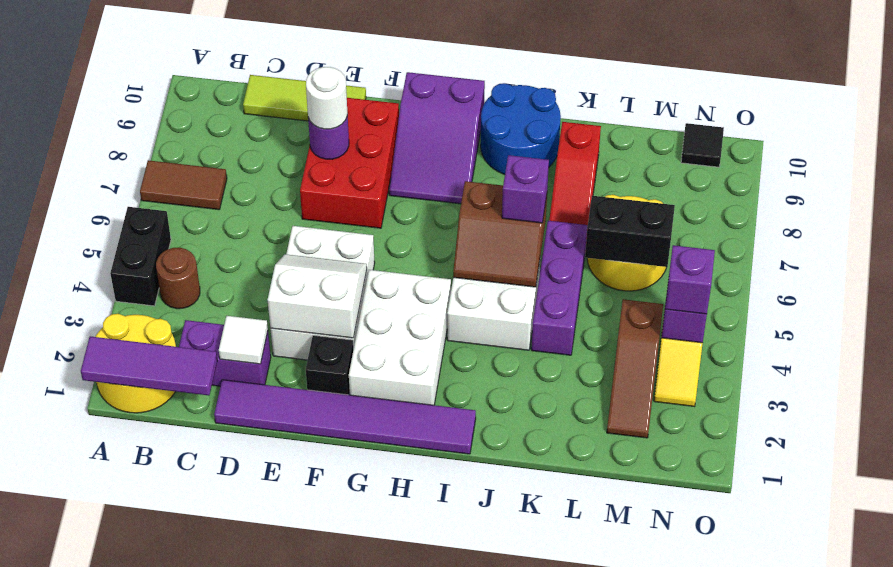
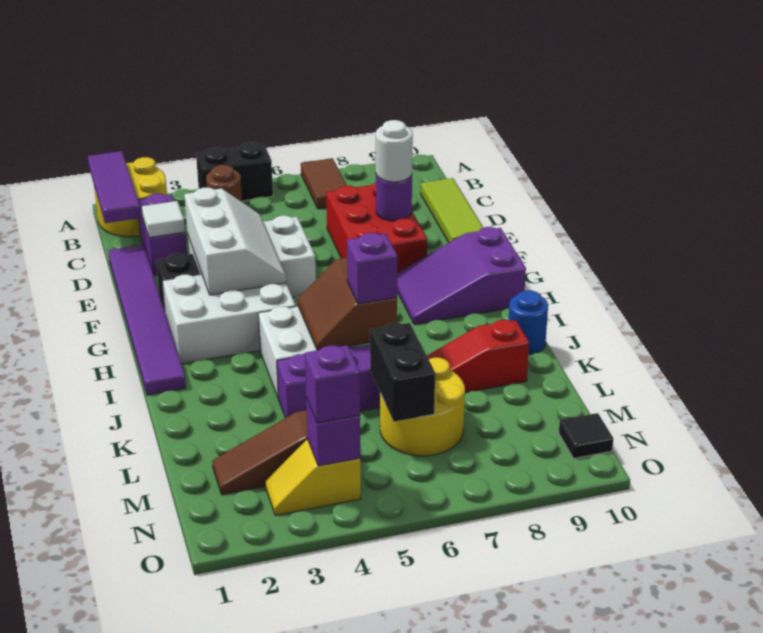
white 2x2 slope [268,254,367,338] -> white 2x3 slope [184,188,286,295]
red 2x3 brick [300,98,399,228] -> red 2x3 brick turned to [326,182,427,273]
blue 2x2 round brick [481,83,561,174] -> blue 1x1 round brick [509,290,548,354]

